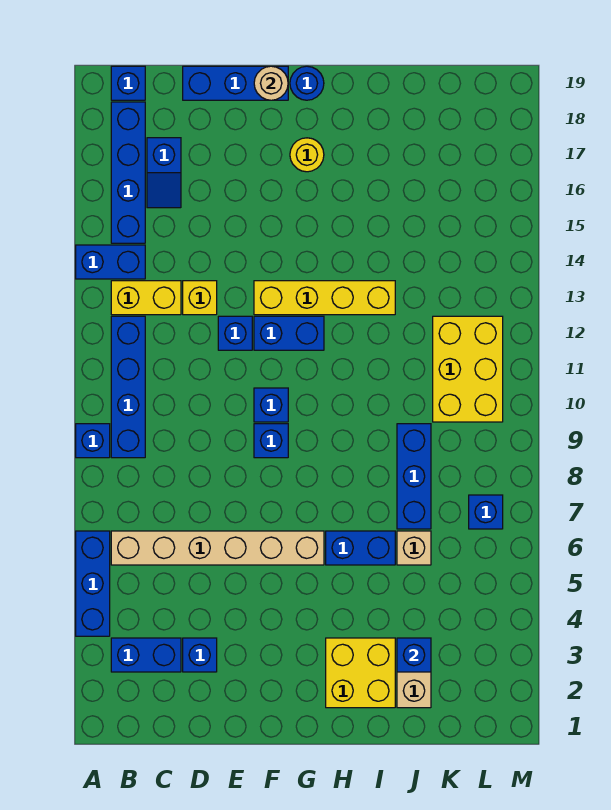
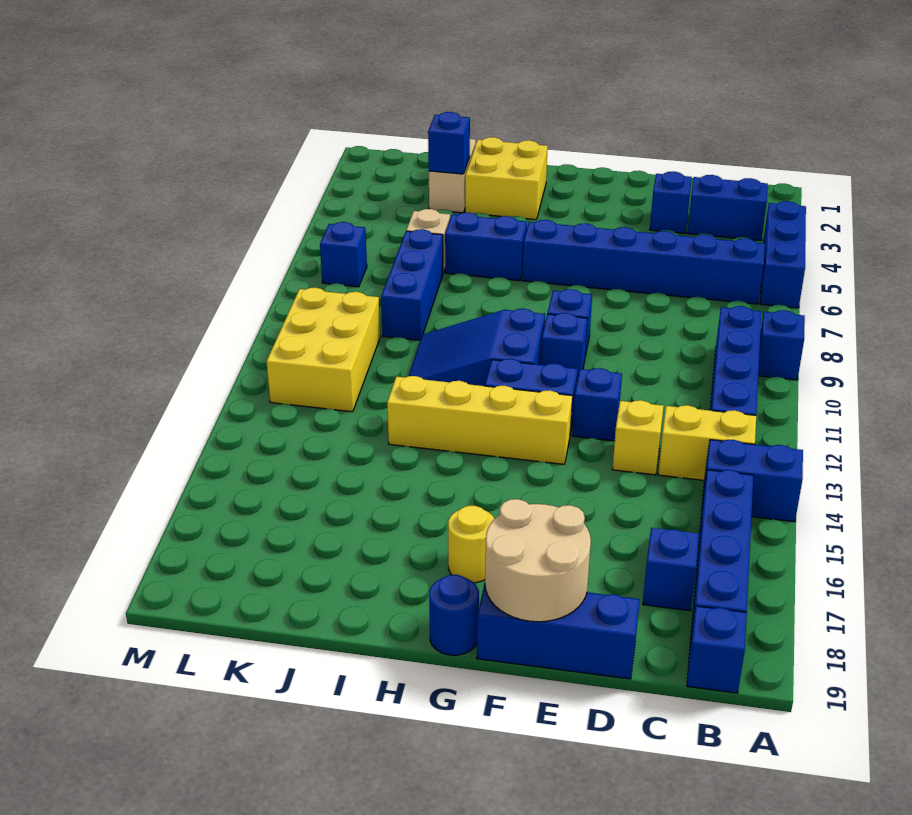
tan 1x6 brick [111,531,324,565] -> blue 1x6 brick [522,220,765,304]
tan 1x1 round brick [254,66,288,100] -> tan 2x2 round brick [485,499,591,622]
none -> blue 2x3 slope [409,309,545,386]

